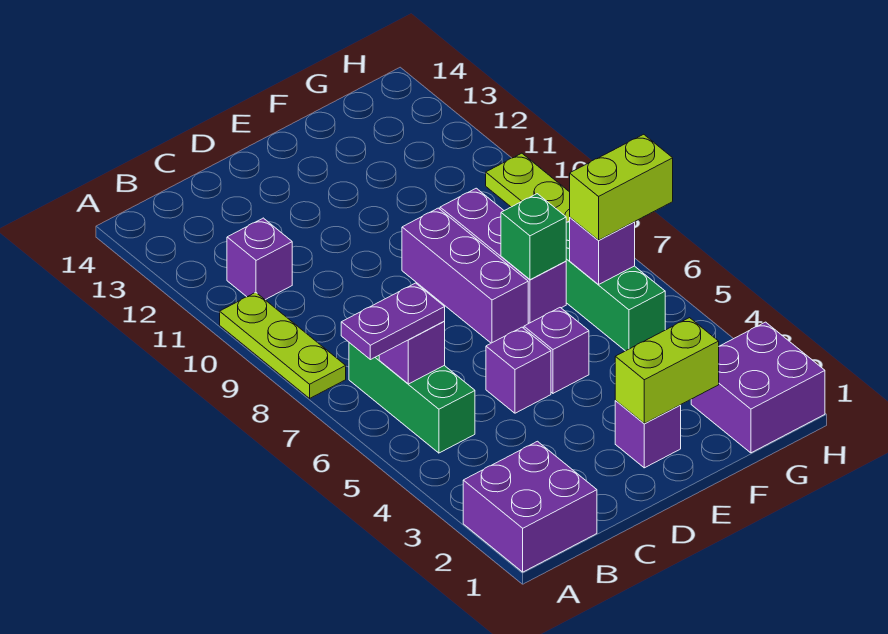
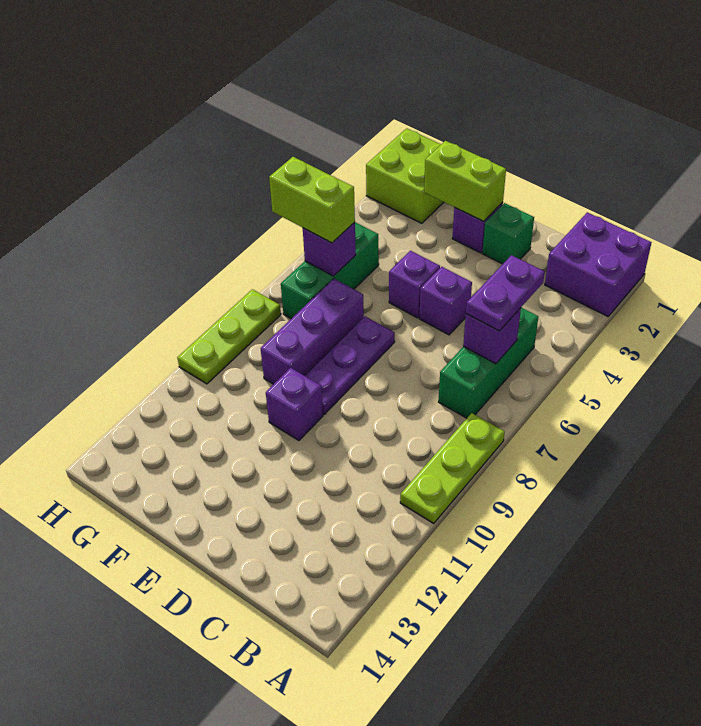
purple 1x2 plate [341,283,445,360] -> purple 1x2 plate turned to [466,255,545,331]
purple 1x1 brick [227,218,292,300] -> purple 1x1 brick moved to [266,368,323,440]
purple 1x3 brick [402,208,528,343] -> purple 1x3 plate [305,316,395,414]
green 1x1 brick [501,194,566,280] -> green 1x1 brick moved to [483,203,534,264]
purple 2x2 brick [691,322,825,453] -> lime 2x2 brick [366,128,444,223]

